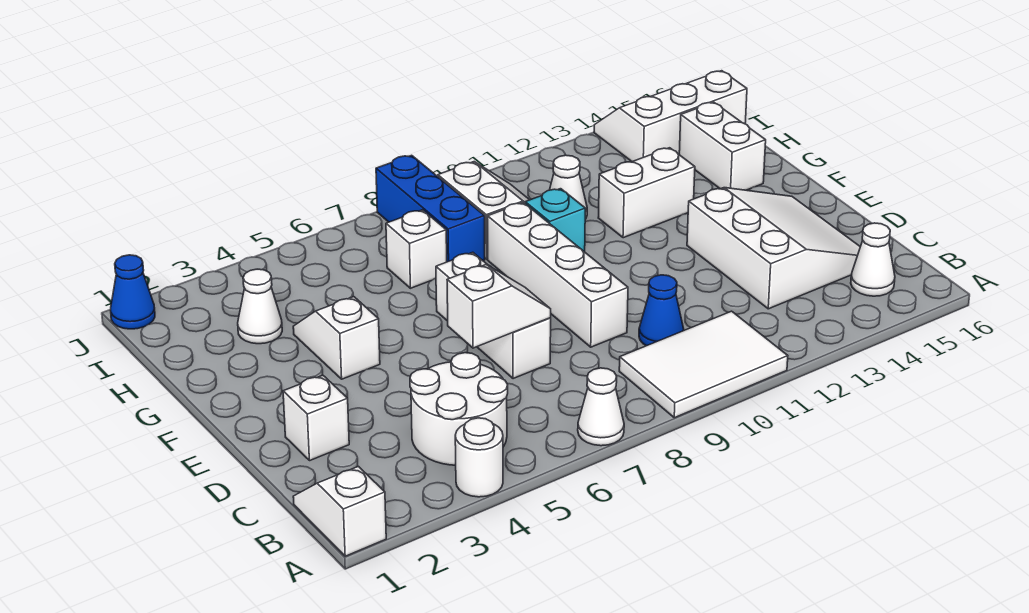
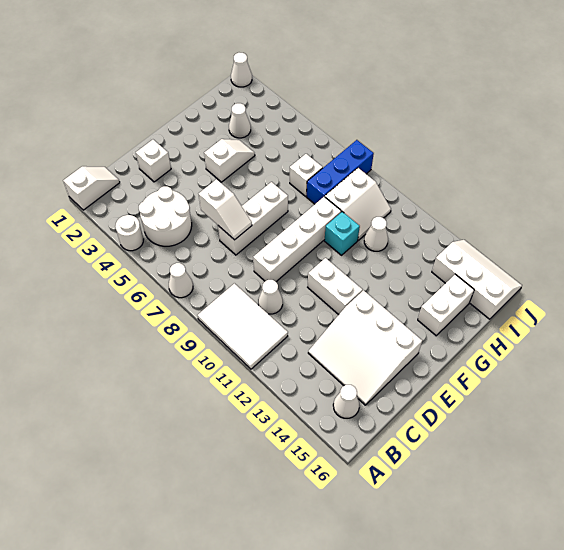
blue 1x1 cone [639,275,684,346] -> white 1x1 cone [258,280,283,314]
white 3x3 slope [687,188,860,309] -> white 3x3 slope turned to [308,290,422,405]
white 1x2 brick [598,148,695,238] -> white 1x2 brick moved to [308,258,362,315]
blue 1x1 cone [111,255,155,329] -> white 1x1 cone [231,53,252,87]

